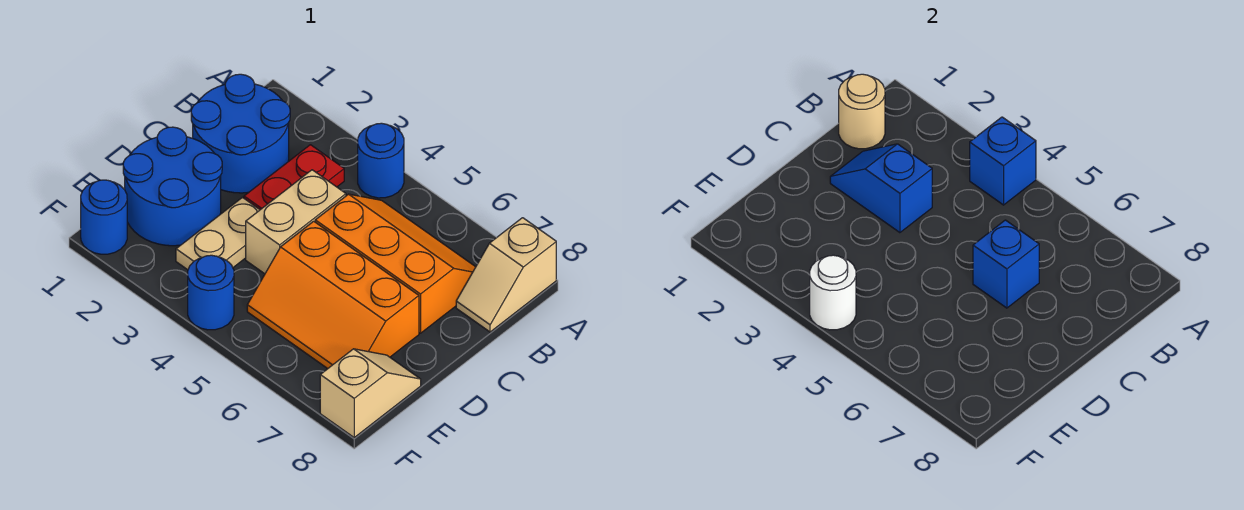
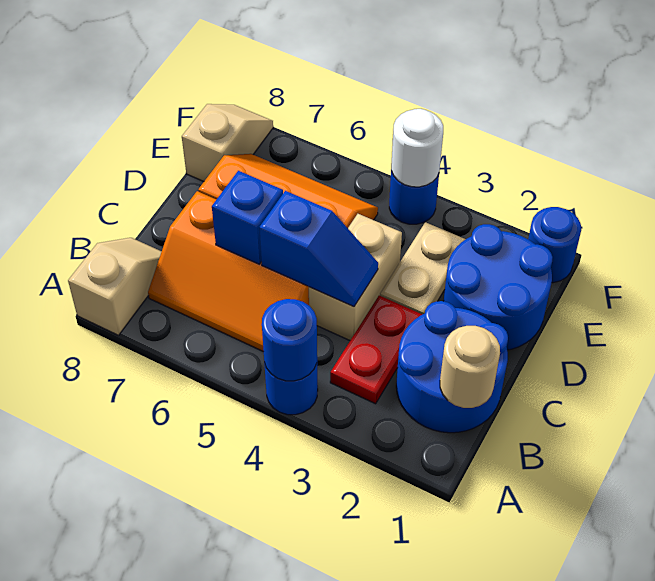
blue 1x1 brick [970,117,1036,205] -> blue 1x1 round brick [262,299,317,381]
blue 1x2 slope [830,144,932,233] -> blue 1x2 slope moved to [259,191,378,306]
tan 1x2 slope [320,349,421,437] -> tan 1x2 slope turned to [182,104,273,181]

